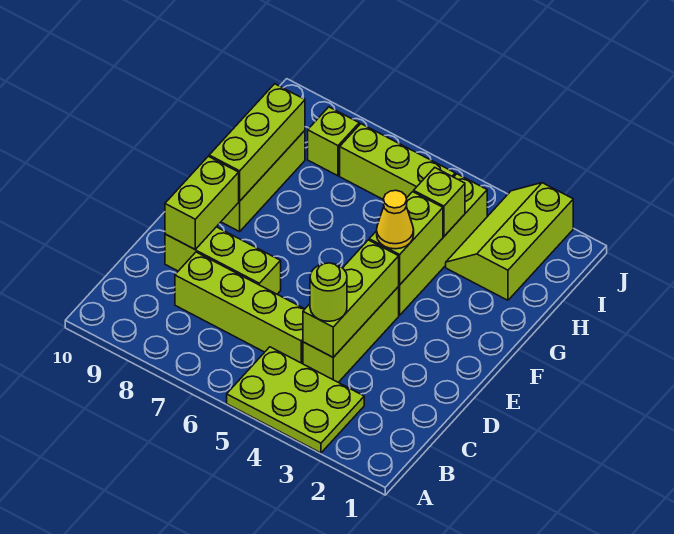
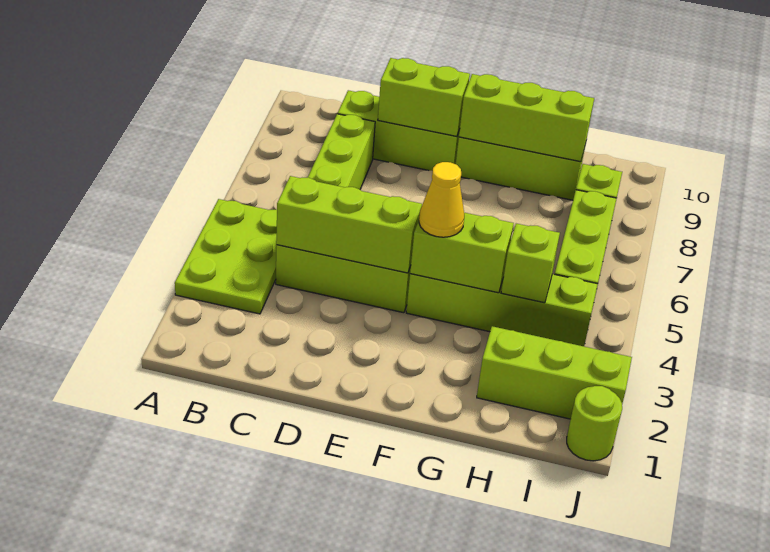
lime 1x1 round brick [310,263,347,321] -> lime 1x1 round brick moved to [567,386,622,461]
lime 1x3 brick [165,227,281,294] -> lime 1x3 brick turned to [338,90,460,171]

